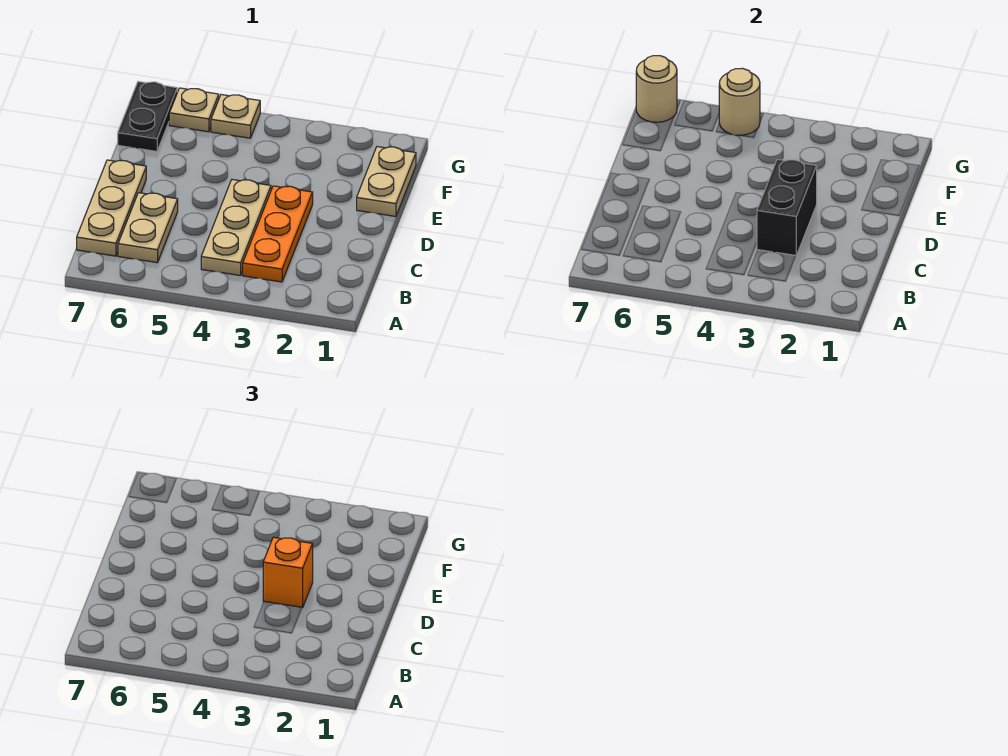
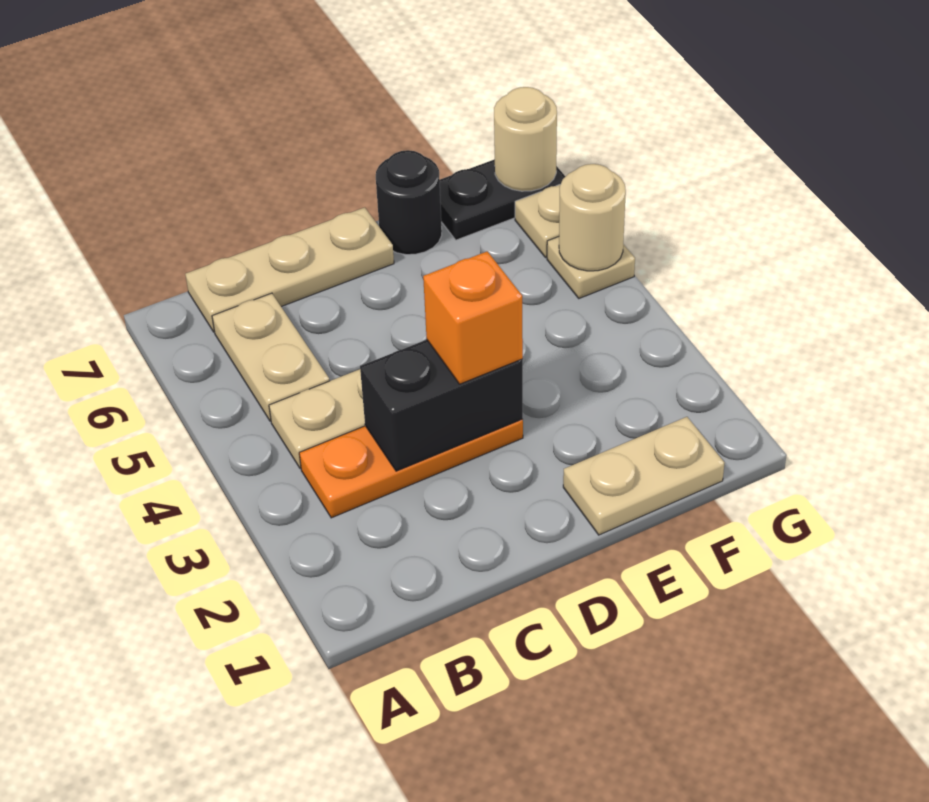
tan 1x2 plate [118,193,178,263] -> tan 1x2 plate turned to [212,293,330,421]
none -> black 1x1 round brick [376,150,442,255]

